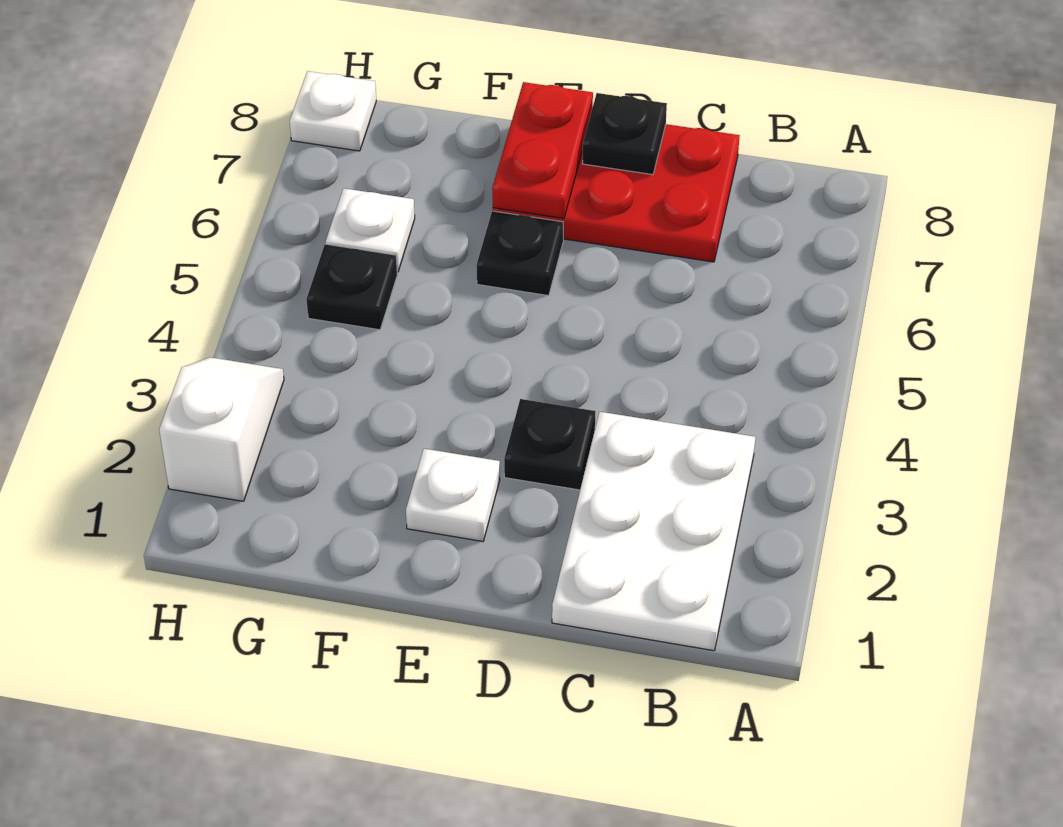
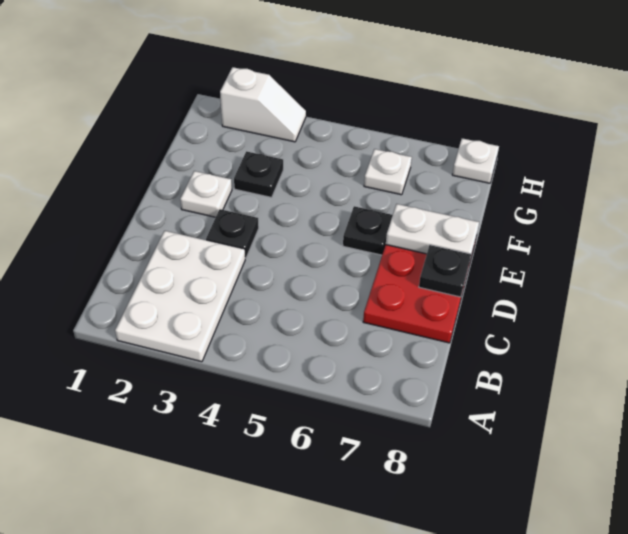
white 2x3 plate [552,412,755,651] -> white 2x3 plate turned to [115,231,245,362]
red 1x2 plate [492,82,593,218] -> white 1x2 plate [386,204,479,259]
black 1x1 plate [307,244,397,330] -> black 1x1 plate moved to [234,151,283,197]

